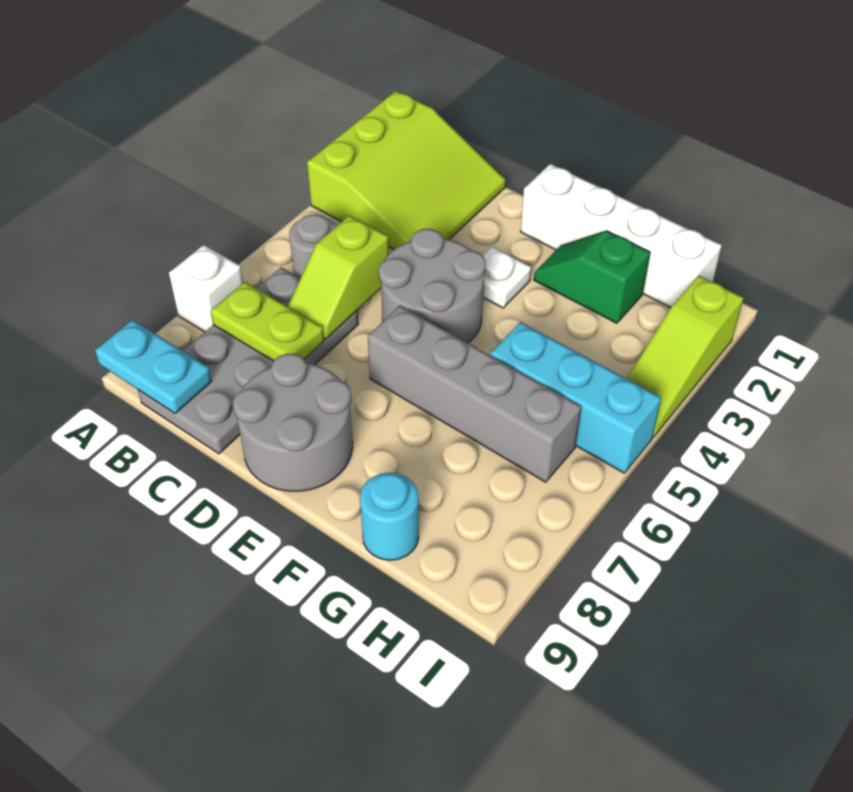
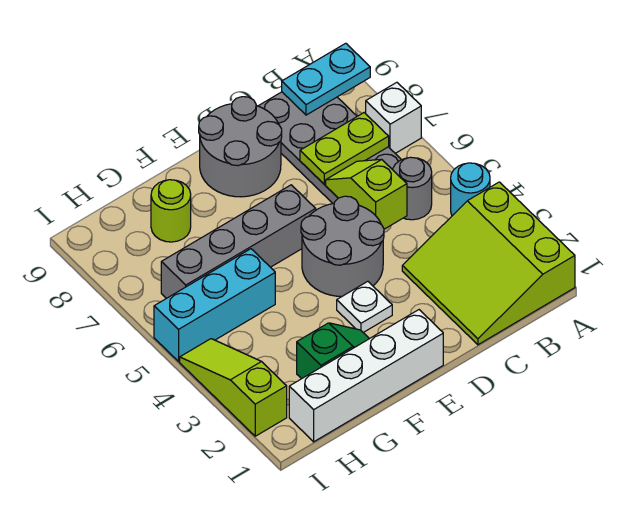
none -> lime 1x1 round brick [151,180,191,242]
cyan 1x1 round brick [360,473,419,560] -> cyan 1x1 round brick moved to [451,163,490,216]

